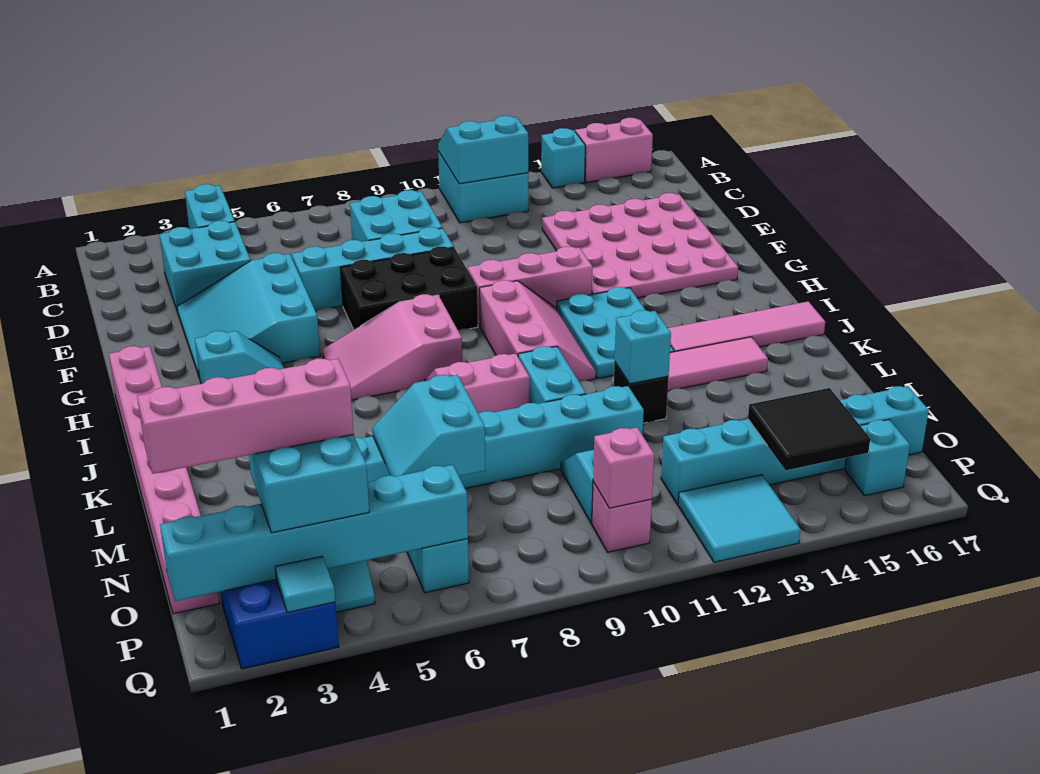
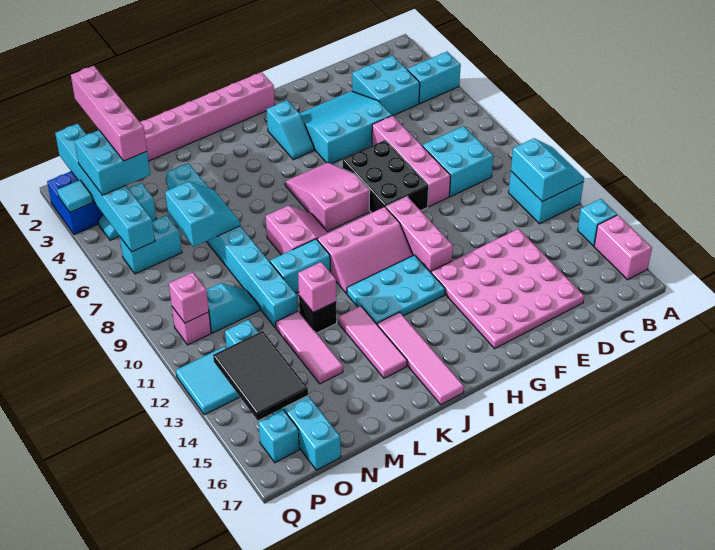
cyan 1x4 brick [292,227,454,311] -> pink 1x4 brick [372,116,451,207]
cyan 1x1 brick [615,310,671,384] -> pink 1x1 brick [298,262,336,312]
cyan 2x2 slope [372,375,485,477] -> cyan 2x2 slope turned to [165,181,240,247]
none -> pink 1x3 tile [276,311,343,384]
black 2x2 tile [748,388,870,470] -> black 2x3 tile [213,331,308,420]

